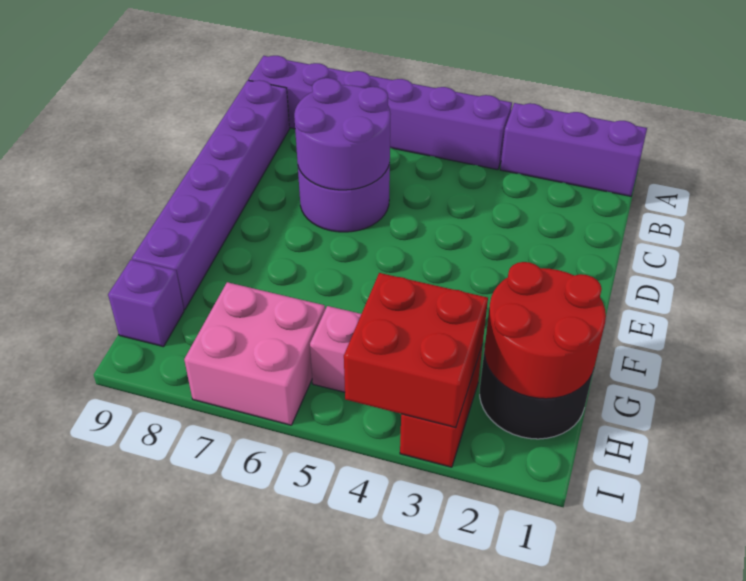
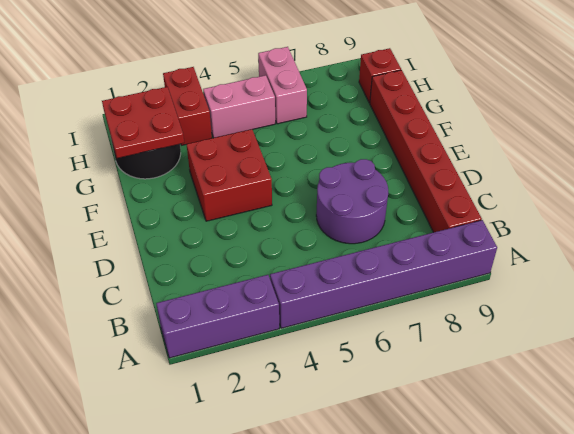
purple 1x6 brick [132,80,290,310] -> red 1x6 brick [370,70,482,232]
purple 2x2 round brick [294,78,390,190] -> none
red 2x2 round brick [484,262,606,399] -> red 2x2 plate [102,87,184,158]
red 2x2 brick [344,273,488,428] -> red 2x2 brick moved to [186,129,272,221]
pink 2x2 brick [184,282,325,425] -> pink 1x2 brick [258,47,307,124]
purple 1x1 brick [108,260,184,347] -> red 1x1 brick [359,48,401,103]

